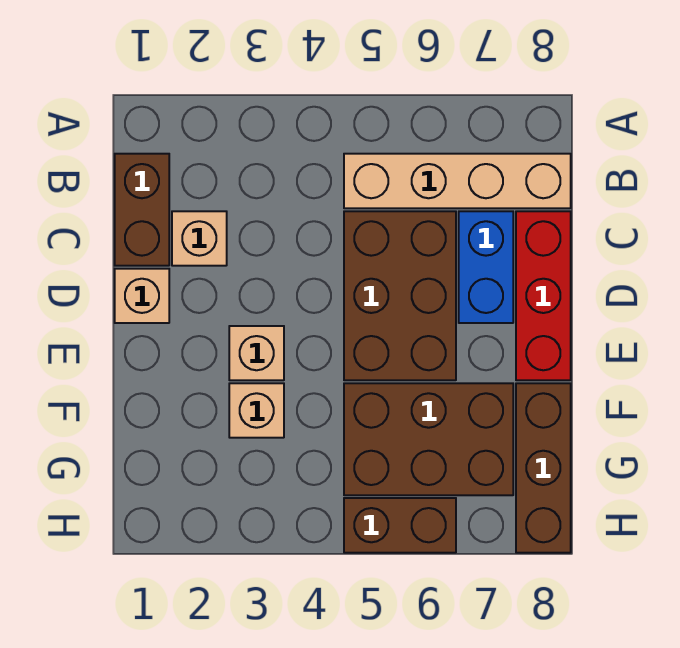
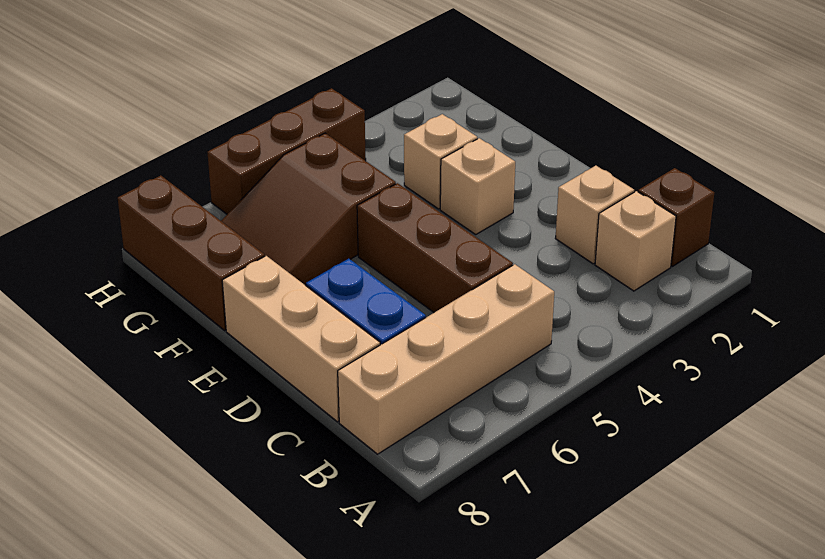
brown 1x2 brick [115,154,169,266] -> brown 1x1 brick [638,168,714,266]
brown 2x3 brick [344,211,456,380] -> brown 1x3 brick [357,183,513,312]
red 1x3 brick [516,211,571,380] -> tan 1x3 brick [222,256,380,422]
tan 1x1 brick [115,269,169,323] -> tan 1x1 brick moved to [595,191,676,291]
brown 2x3 brick [344,383,513,495] -> brown 2x3 slope [221,133,396,285]
brown 1x2 brick [344,498,456,553] -> brown 1x3 brick [207,88,366,214]

